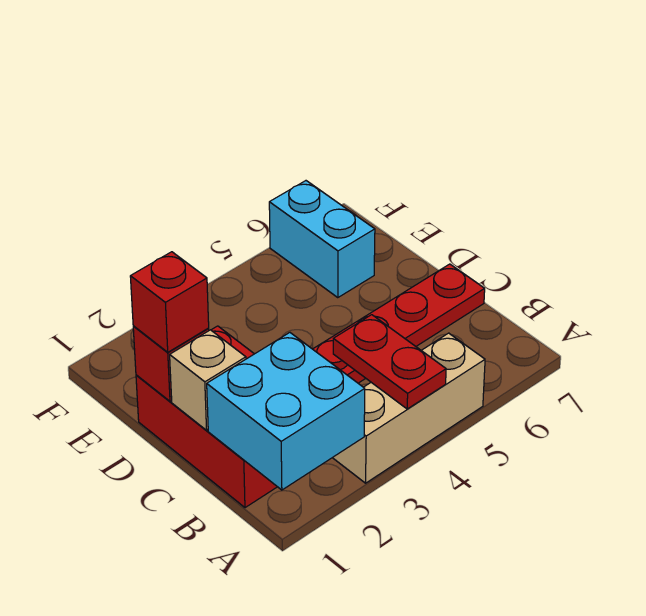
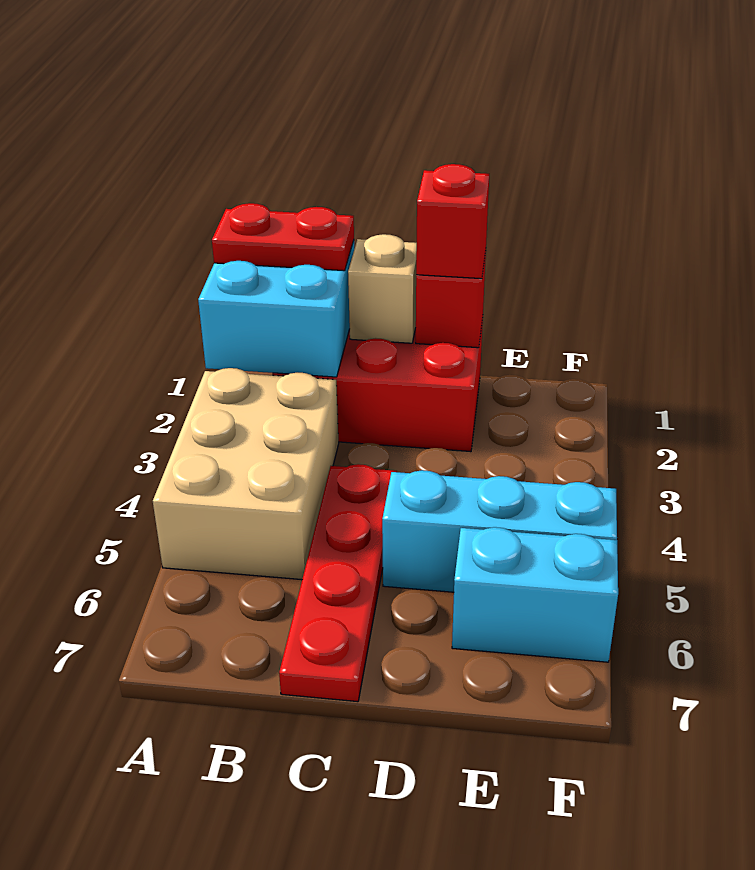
tan 1x3 brick [333,333,485,483] -> tan 2x3 brick [153,368,339,580]
red 1x2 plate [333,315,446,409] -> red 1x2 plate moved to [212,203,354,271]
none -> cyan 1x3 brick [382,470,617,592]

